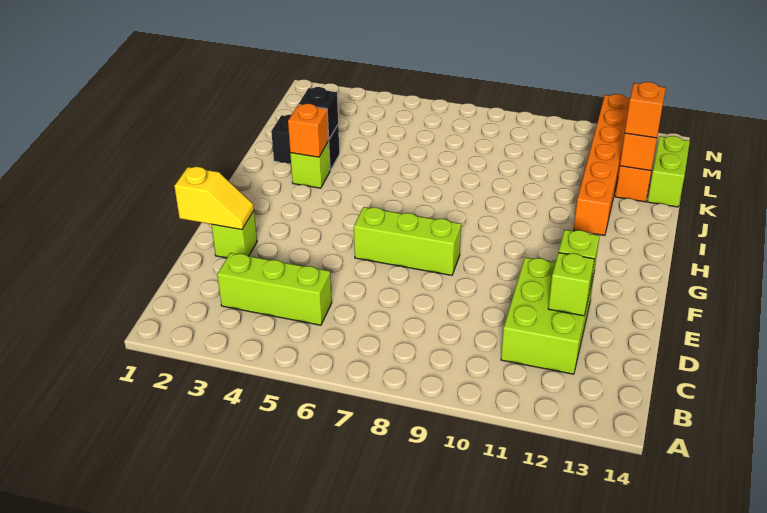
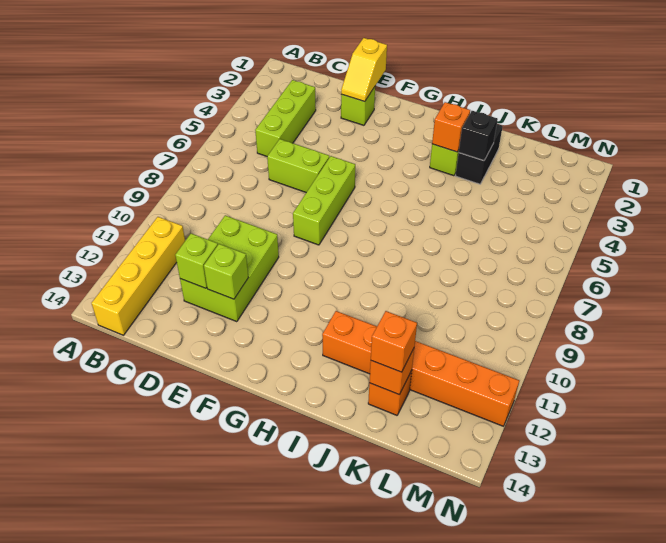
none -> yellow 1x4 brick [92,217,185,335]
lime 2x3 brick [501,257,594,374] -> lime 2x3 brick turned to [180,215,279,322]
lime 1x2 brick [648,136,690,207] -> lime 1x2 brick moved to [267,139,329,192]

